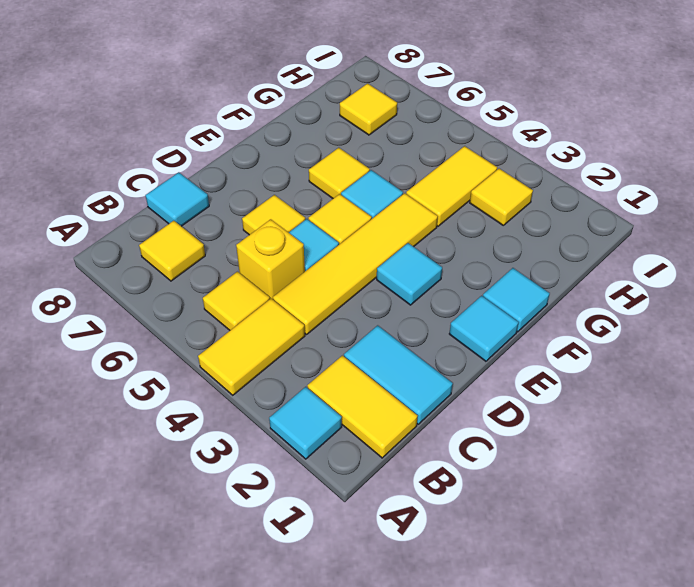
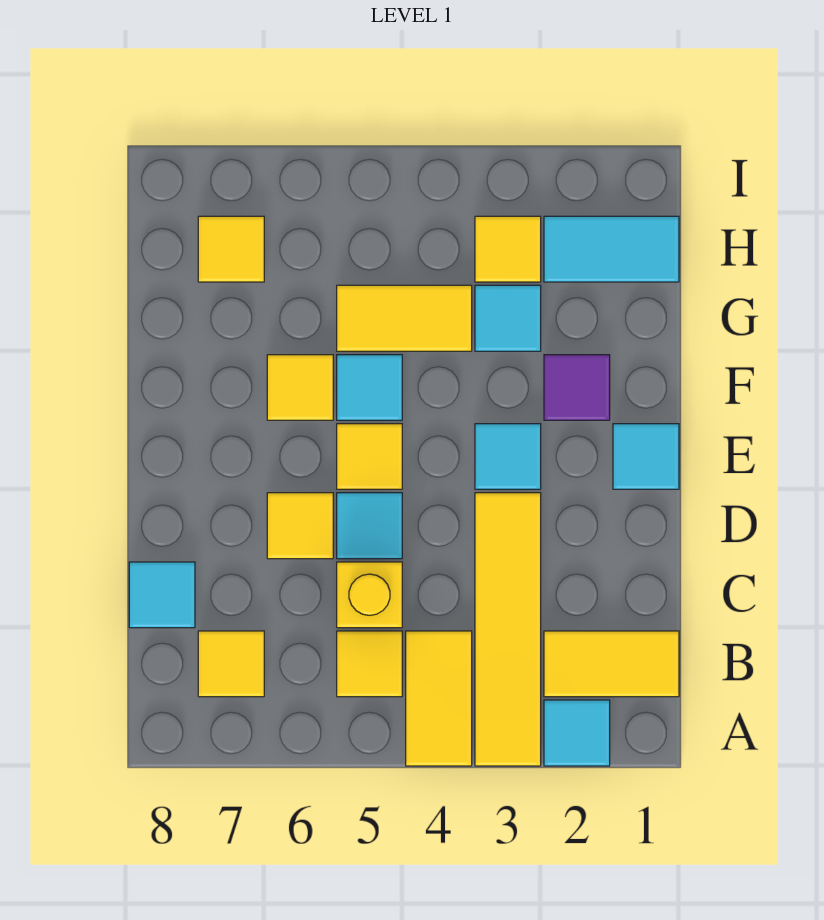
cyan 1x2 tile [344,325,453,424] -> cyan 1x2 tile moved to [544,216,679,282]
yellow 1x4 tile [273,193,438,334] -> yellow 1x4 tile moved to [475,493,541,766]
cyan 1x1 tile [483,268,550,332] -> cyan 1x1 tile moved to [475,285,541,351]
none -> purple 1x1 tile [544,355,610,420]
yellow 1x2 tile [406,146,497,226] -> yellow 1x2 tile turned to [337,285,472,351]

